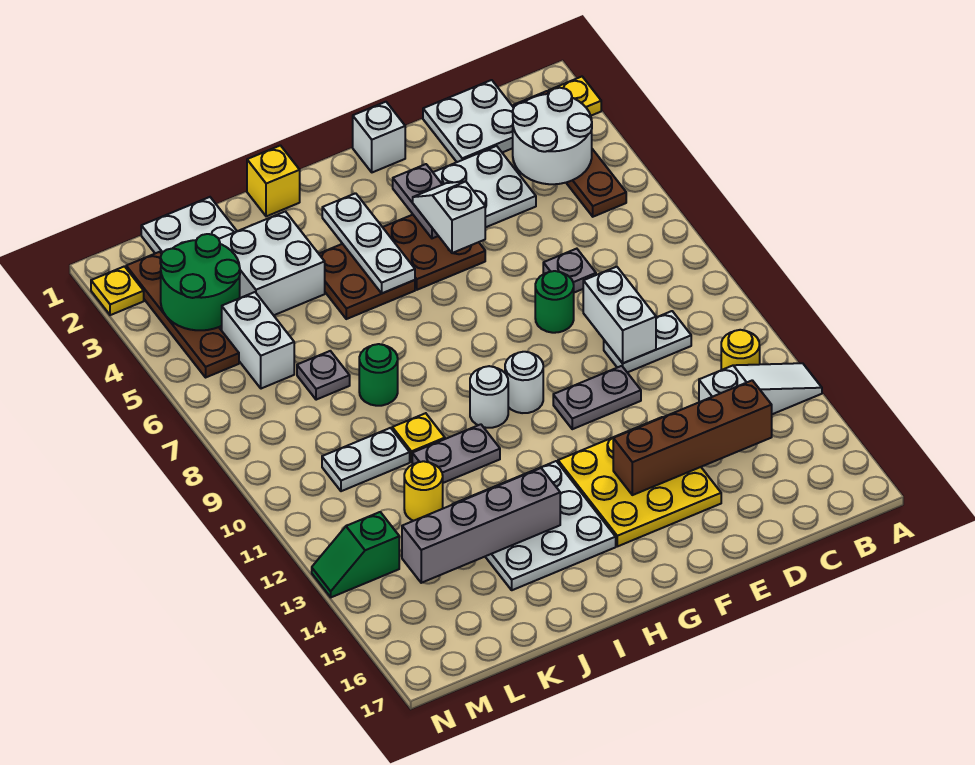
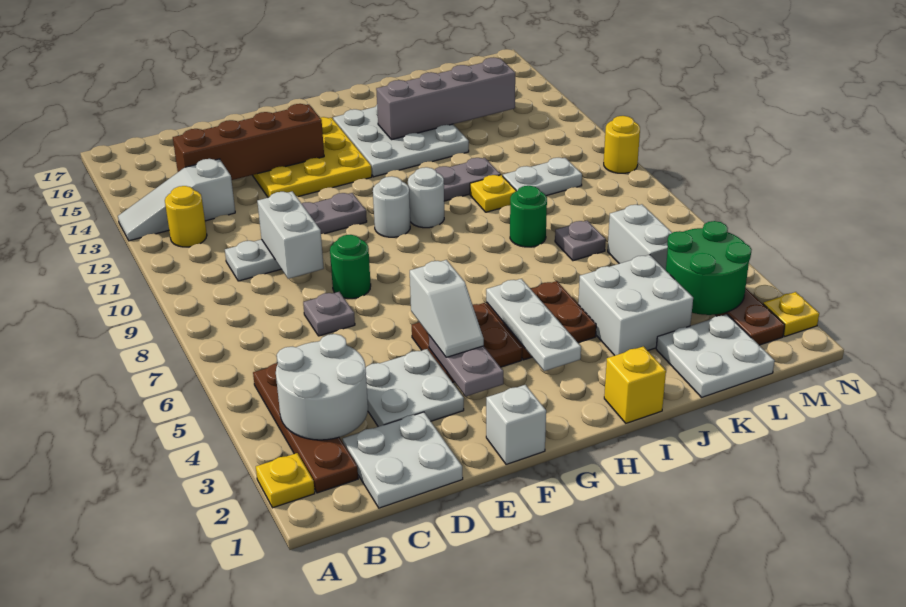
yellow 1x1 round brick [404,461,443,521] -> yellow 1x1 round brick moved to [604,116,640,173]
green 1x2 slope [312,512,399,597] -> none

